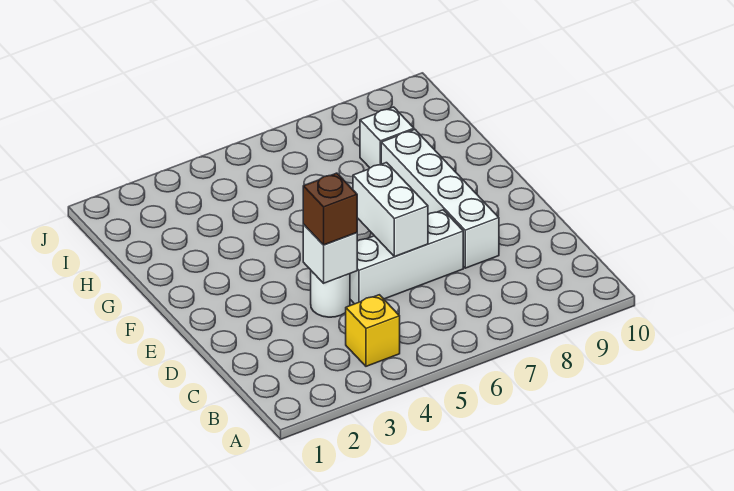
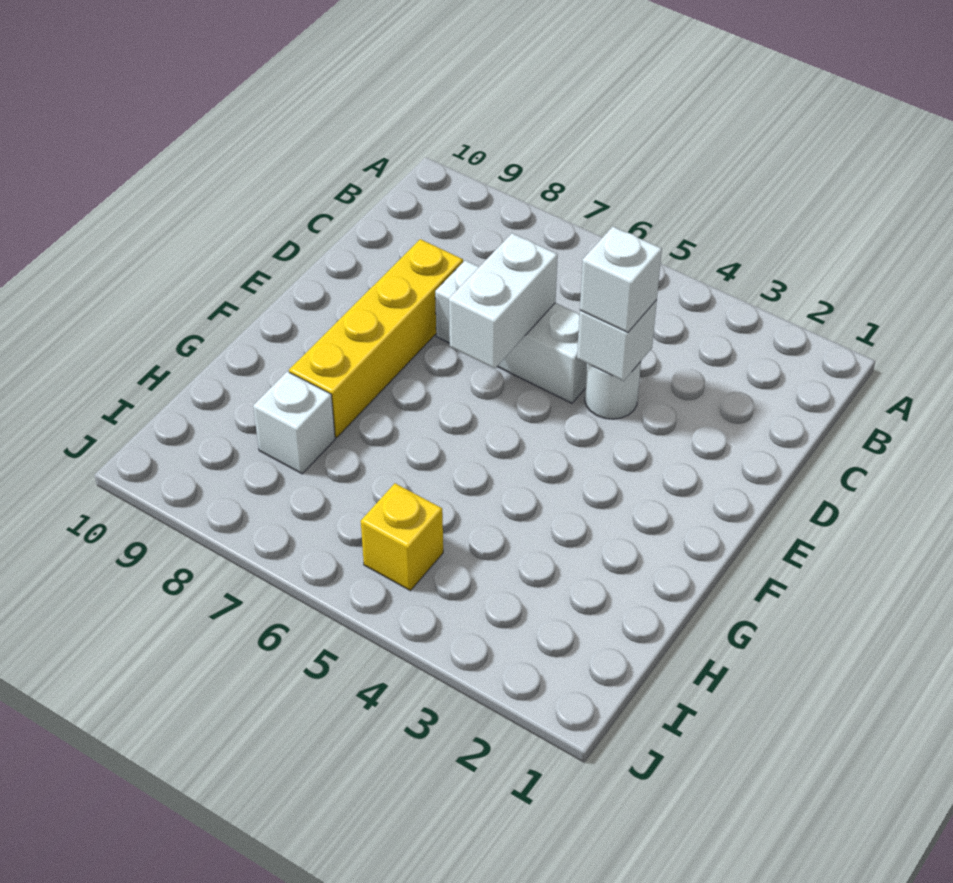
yellow 1x1 brick [346,295,400,366] -> yellow 1x1 brick moved to [361,483,443,591]
brown 1x1 brick [303,173,357,245] -> white 1x1 brick [580,227,662,332]
white 1x4 brick [381,130,499,268] -> yellow 1x4 brick [289,239,463,437]

